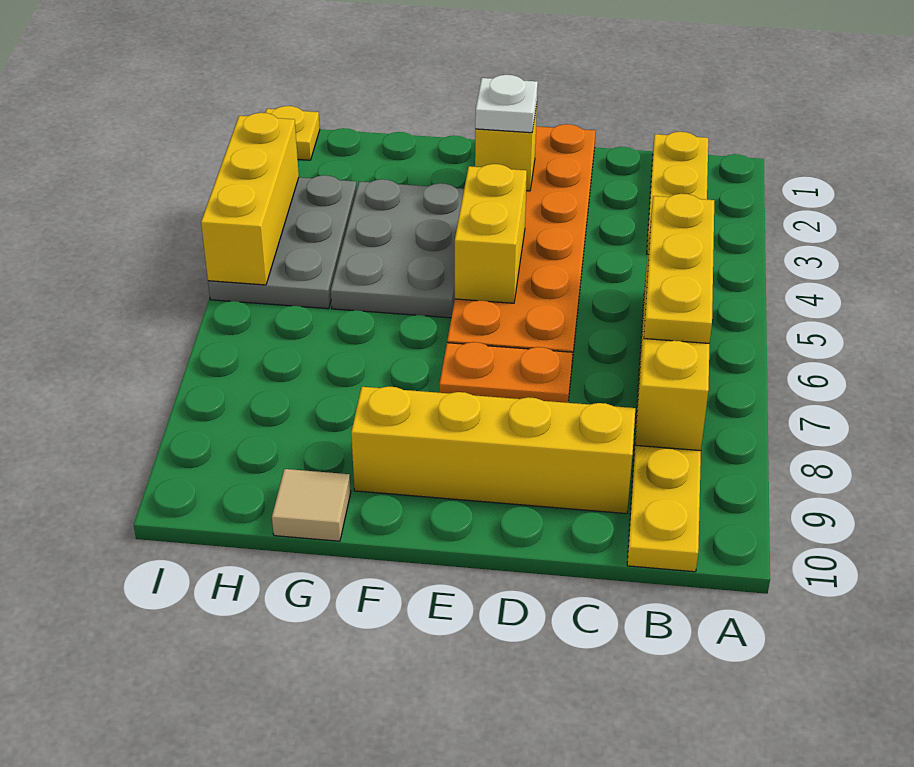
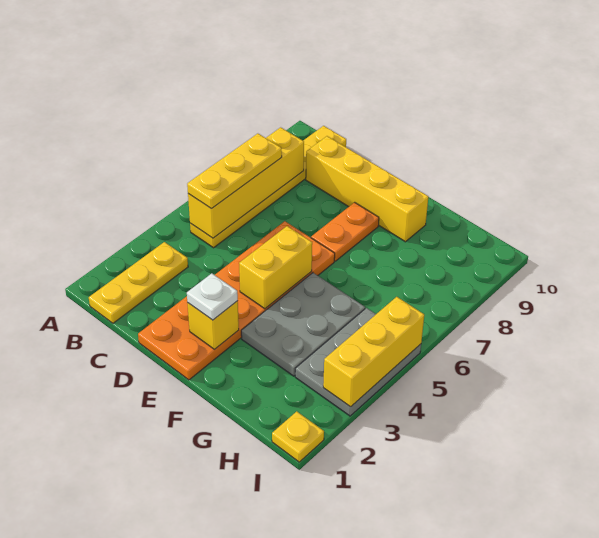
orange 1x2 plate [439,342,573,403] -> orange 1x2 plate turned to [311,202,379,261]
tan 1x1 tile [272,469,351,541] -> none

